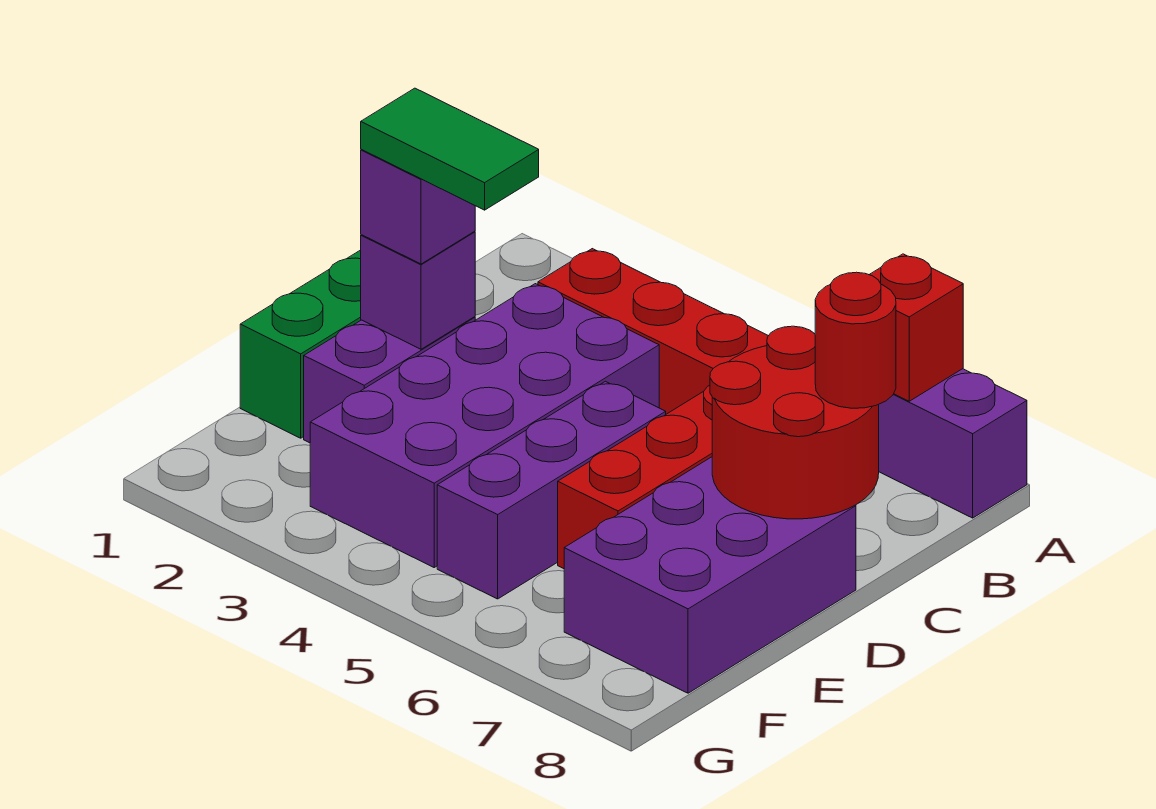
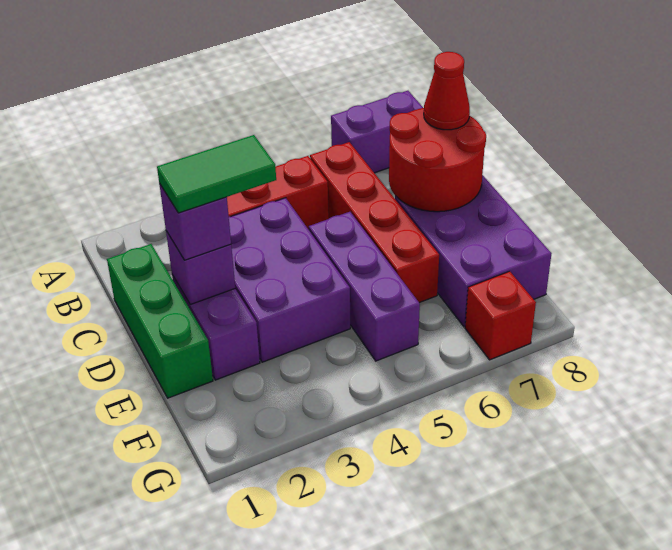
red 1x1 brick [869,254,963,401] -> red 1x1 brick moved to [465,271,536,360]
purple 2x4 brick [310,284,659,567] -> purple 2x3 brick [229,198,350,362]
red 1x1 round brick [815,272,896,408] -> red 1x1 cone [424,52,470,130]

